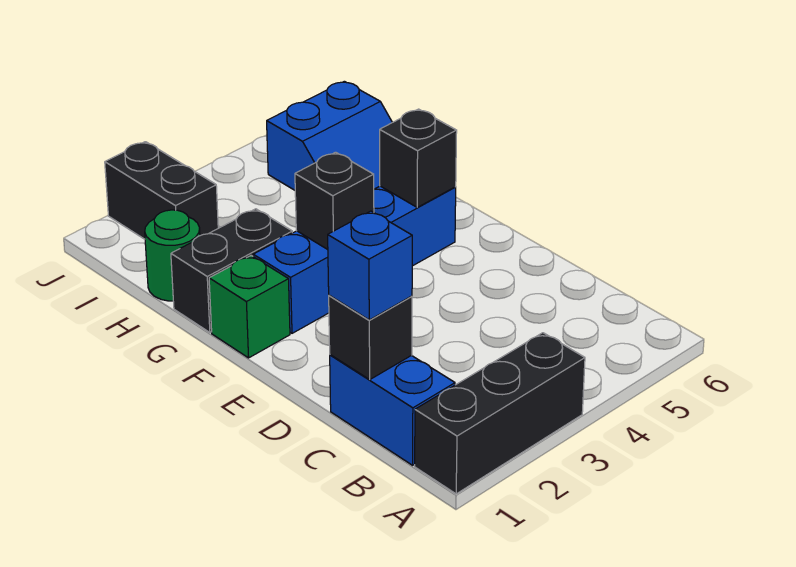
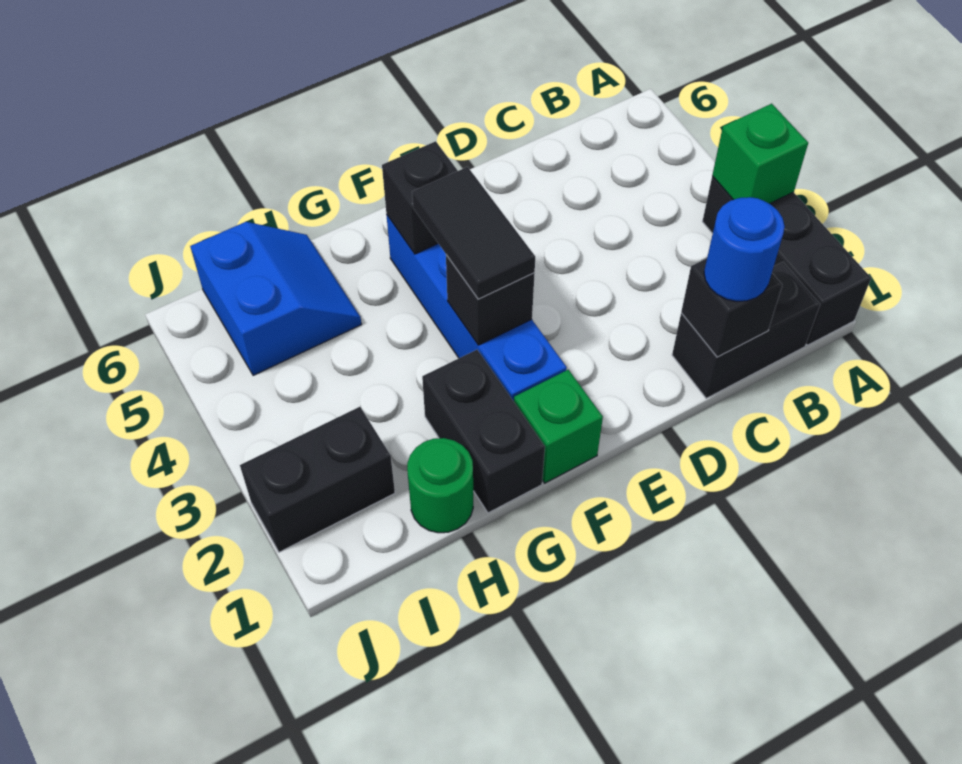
none -> green 1x1 brick [712,104,808,204]
blue 1x2 brick [330,355,455,465] -> black 1x2 brick [672,262,820,398]
blue 1x1 brick [328,211,412,320] -> blue 1x1 round brick [704,197,785,301]
none -> black 1x2 tile [412,167,535,299]

